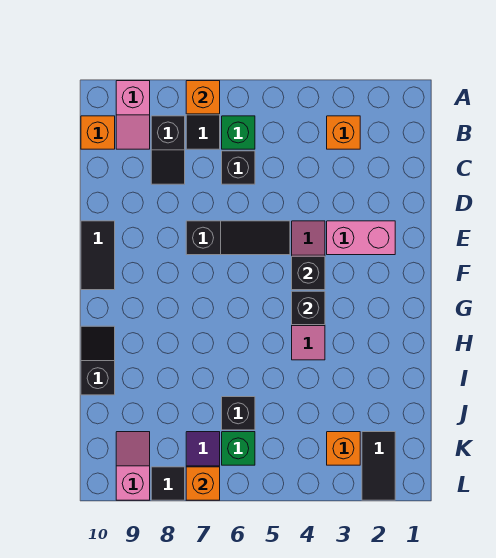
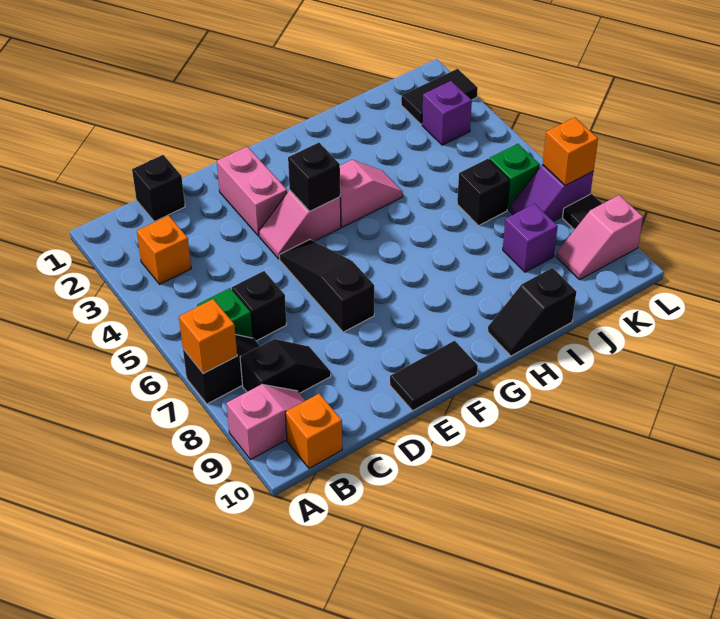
black 1x1 brick [292,291,325,325] -> black 1x1 brick moved to [132,155,185,221]
none -> purple 1x1 brick [503,204,558,272]
orange 1x1 brick [327,432,360,465] -> purple 1x1 brick [422,81,472,145]

